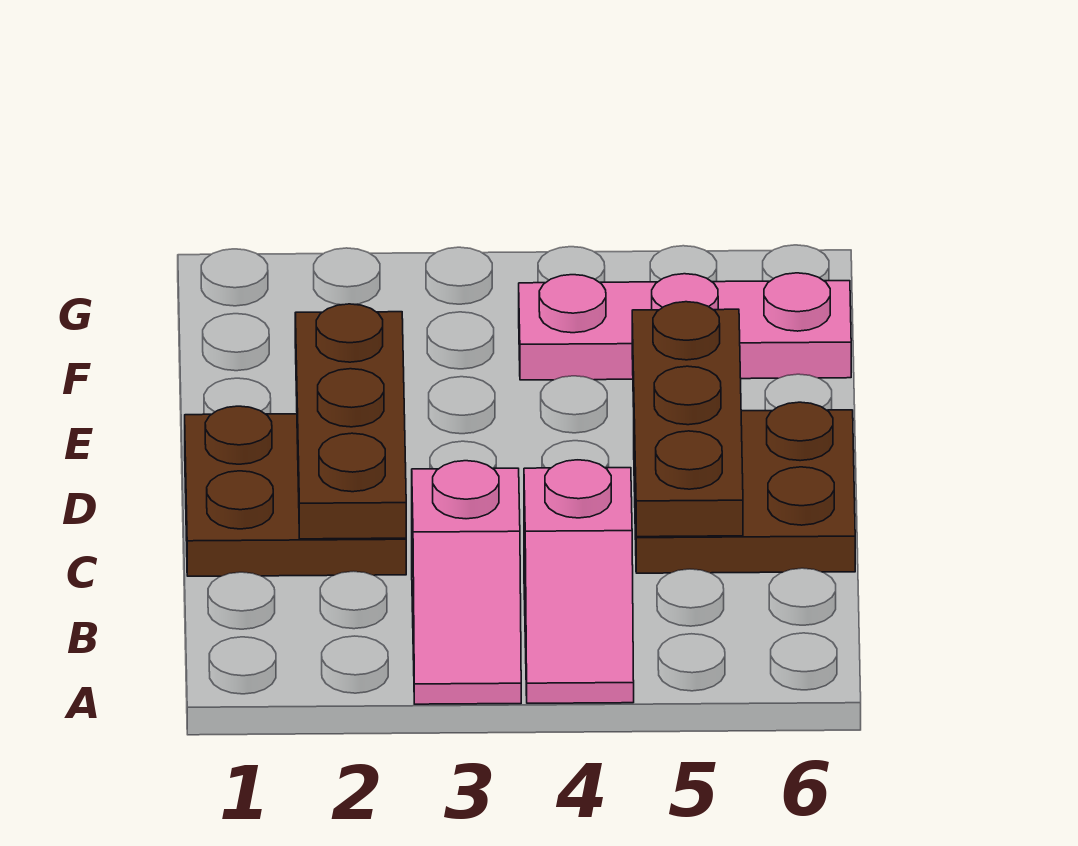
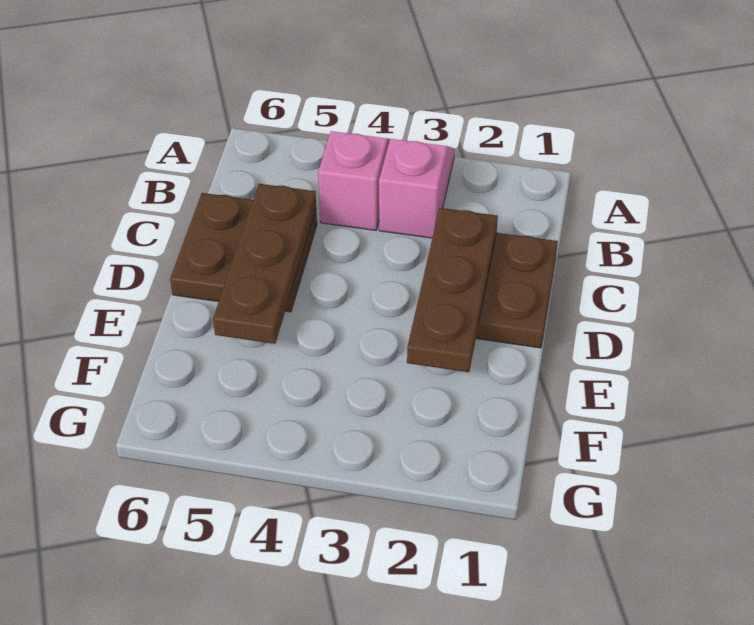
pink 1x3 plate [519,273,851,380] -> none

